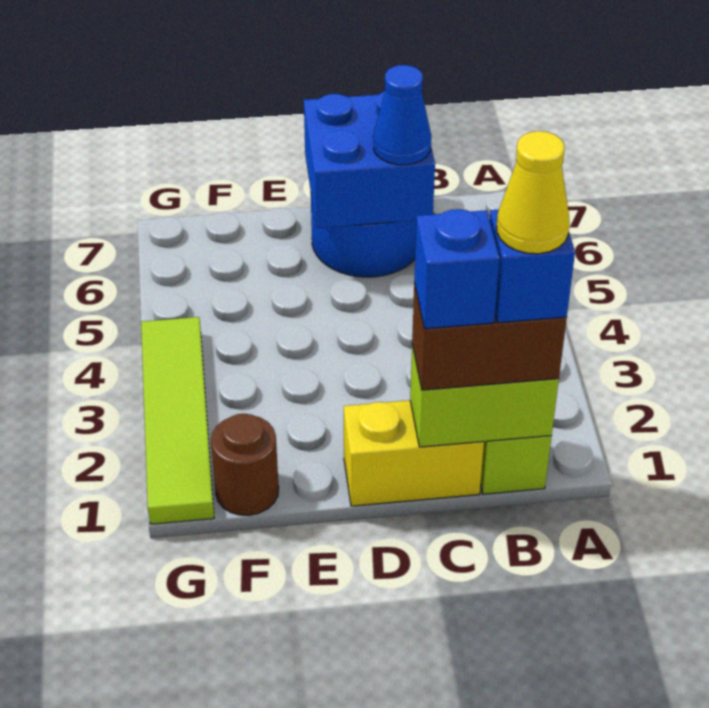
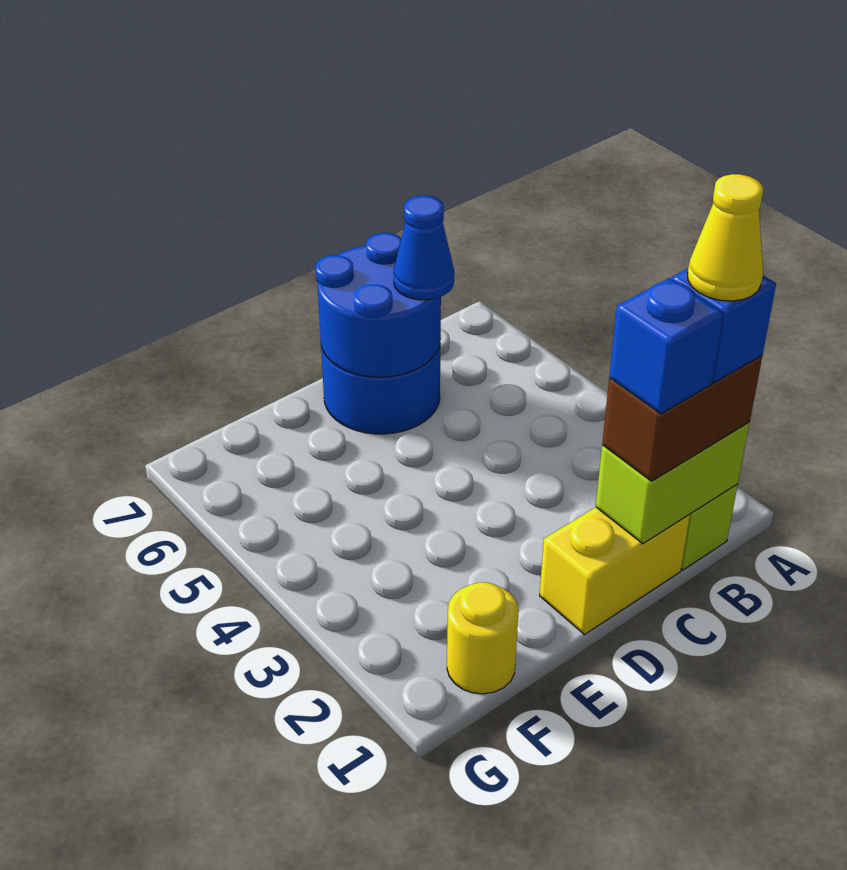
blue 2x2 brick [304,91,435,228] -> blue 2x2 round brick [315,233,441,377]
brown 1x1 round brick [211,414,279,515] -> yellow 1x1 round brick [447,582,519,694]
lime 1x4 tile [141,317,214,524] -> none

